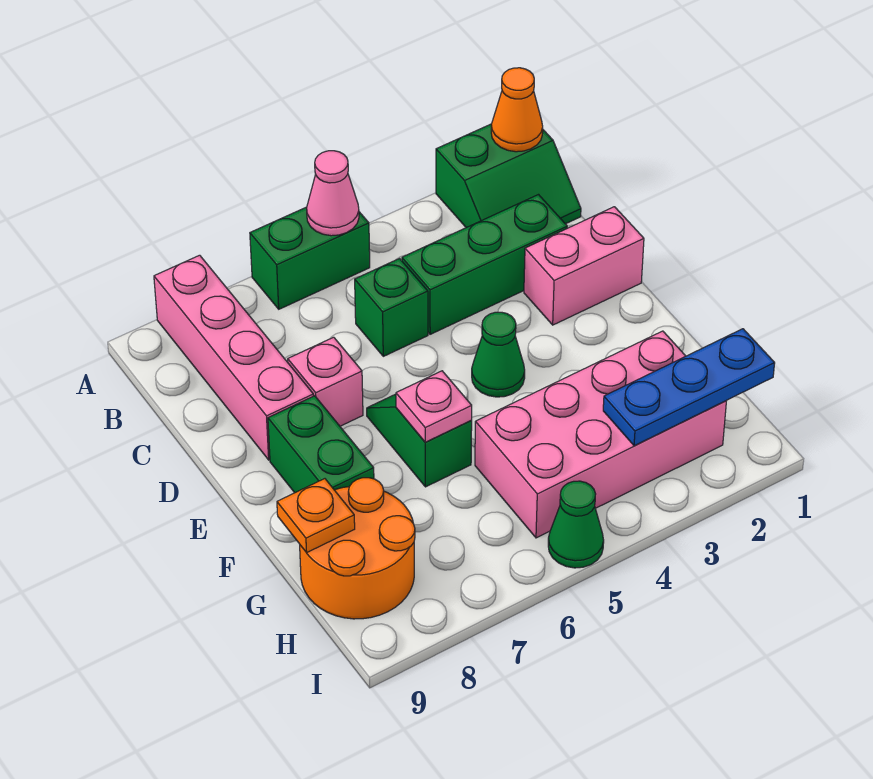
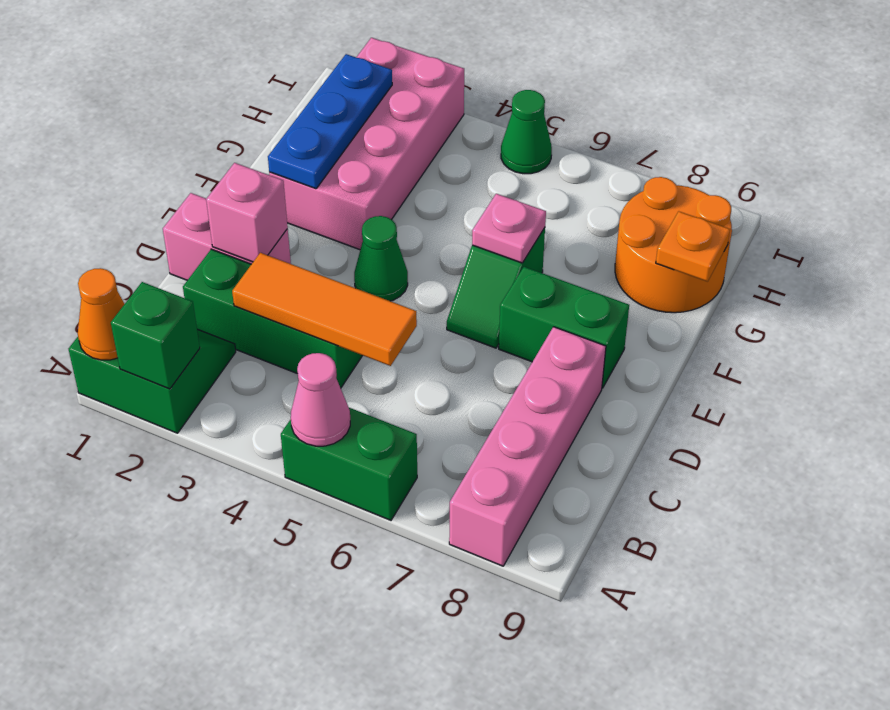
none -> orange 1x3 tile [232,253,417,366]
green 1x1 brick [355,259,428,356] -> green 1x1 brick moved to [111,282,200,389]
pink 1x1 brick [288,337,363,426] -> pink 1x1 brick moved to [206,163,288,262]
green 1x2 brick [268,396,374,493] -> green 1x2 brick turned to [499,267,629,388]
pink 2x4 brick [475,331,726,538] -> pink 2x4 brick turned to [269,38,464,250]
blue 1x3 plate [603,329,775,446] -> blue 1x3 plate turned to [268,54,392,189]

